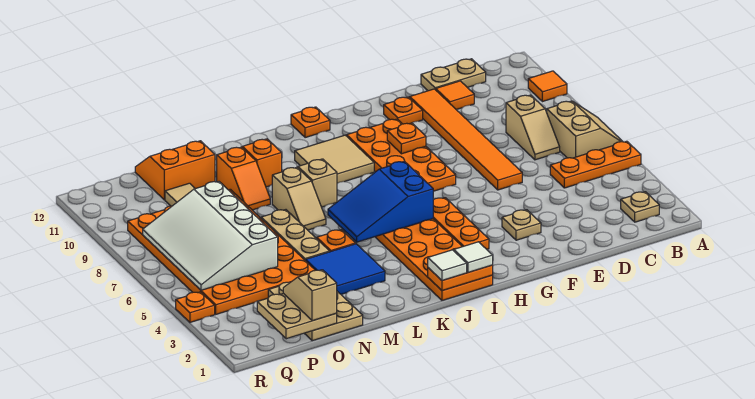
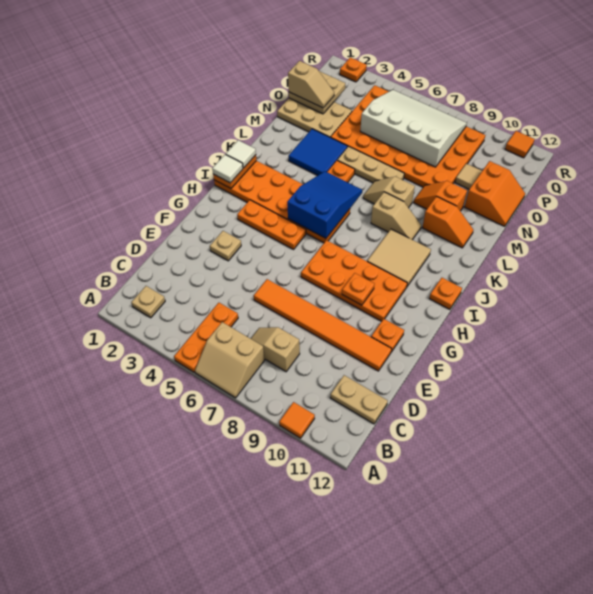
tan 1x2 plate [421,59,486,91] -> tan 1x2 plate turned to [330,375,388,424]
orange 1x1 tile [436,81,474,110] -> orange 1x1 tile moved to [505,131,535,158]
orange 1x1 plate [176,292,215,322] -> orange 1x1 plate moved to [340,57,367,82]

